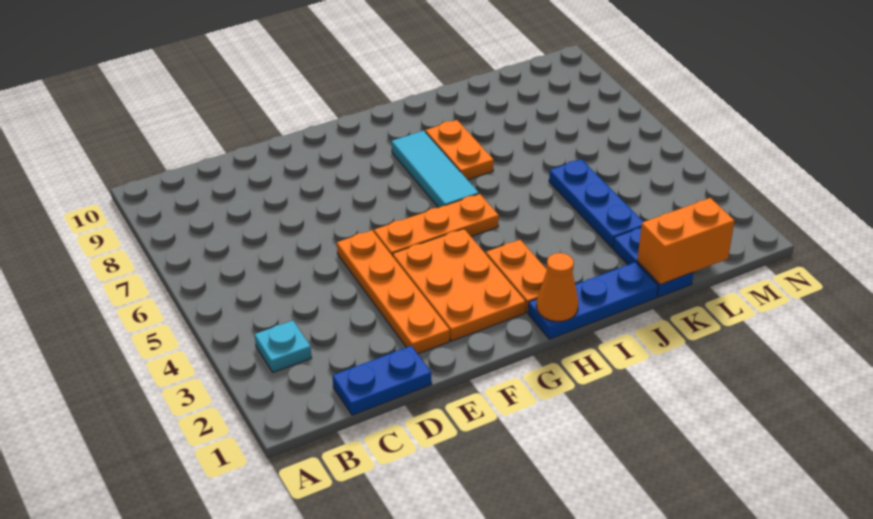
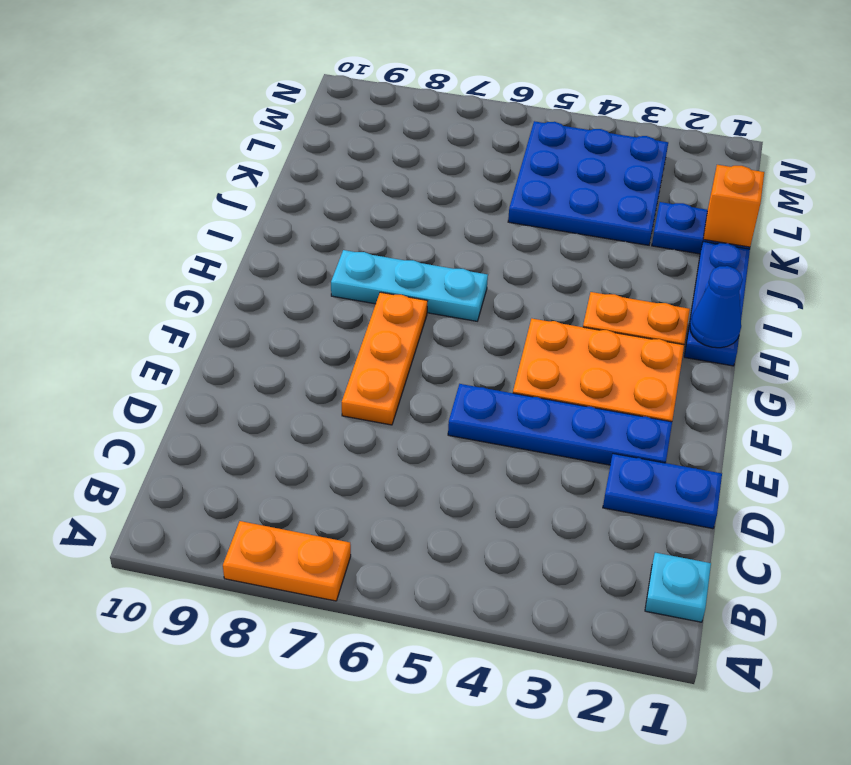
cyan 1x1 plate [255,321,311,372] -> cyan 1x1 plate moved to [645,553,711,622]
blue 1x2 plate [333,346,432,415] -> blue 1x2 plate turned to [603,454,722,529]
orange 1x4 plate [337,230,450,354] -> blue 1x4 plate [448,384,672,465]
orange 1x3 plate [374,194,499,256] -> orange 1x3 plate moved to [342,292,427,425]
orange 1x1 cone [536,253,578,321] -> blue 1x1 cone [690,266,743,348]
cyan 1x3 tile [392,130,479,208] -> cyan 1x3 plate [331,250,488,321]
orange 1x2 plate [425,120,494,180] -> orange 1x2 plate moved to [223,521,351,601]
orange 1x2 brick [637,198,734,285] -> orange 1x1 brick [703,165,764,247]
blue 1x3 plate [549,159,643,248] -> blue 3x3 plate [508,121,668,245]

